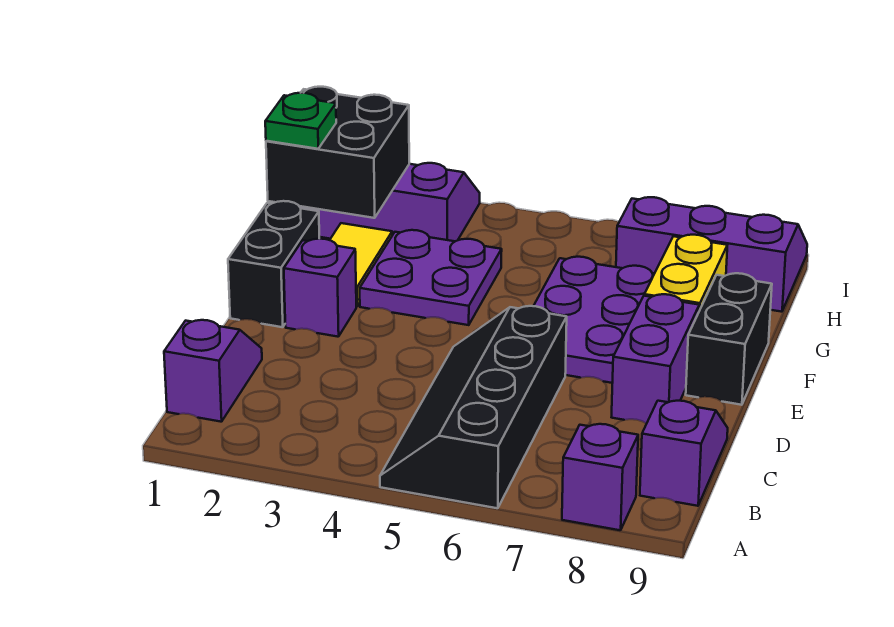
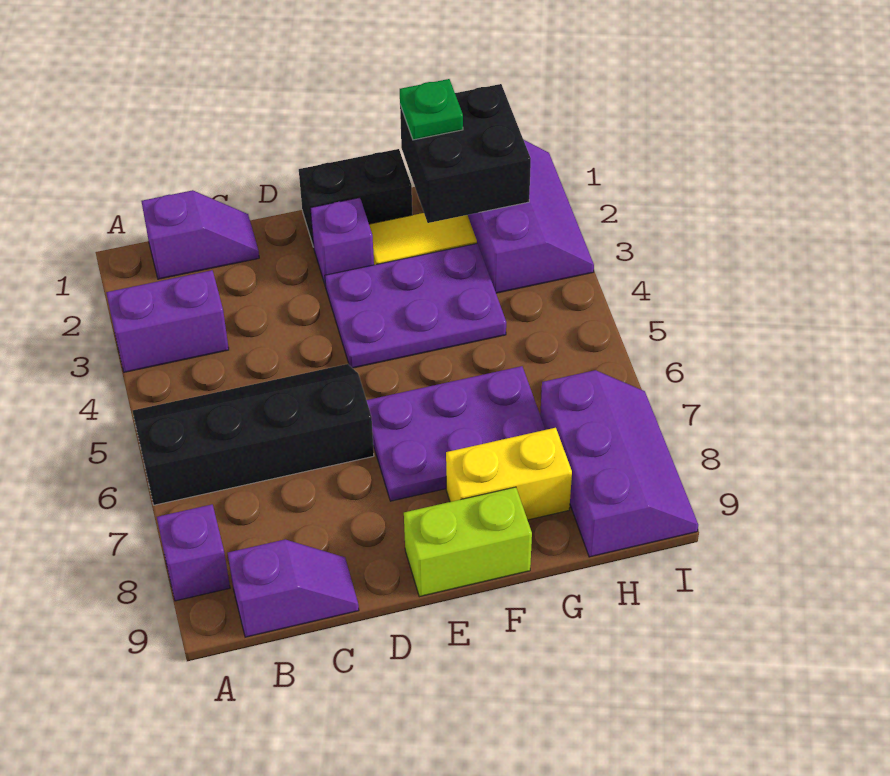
purple 1x2 brick [612,294,699,424] -> purple 1x2 brick moved to [106,270,229,372]
black 1x2 brick [686,273,772,405] -> lime 1x2 brick [404,487,532,597]
purple 2x2 plate [360,230,502,325] -> purple 2x3 plate [325,243,506,368]

